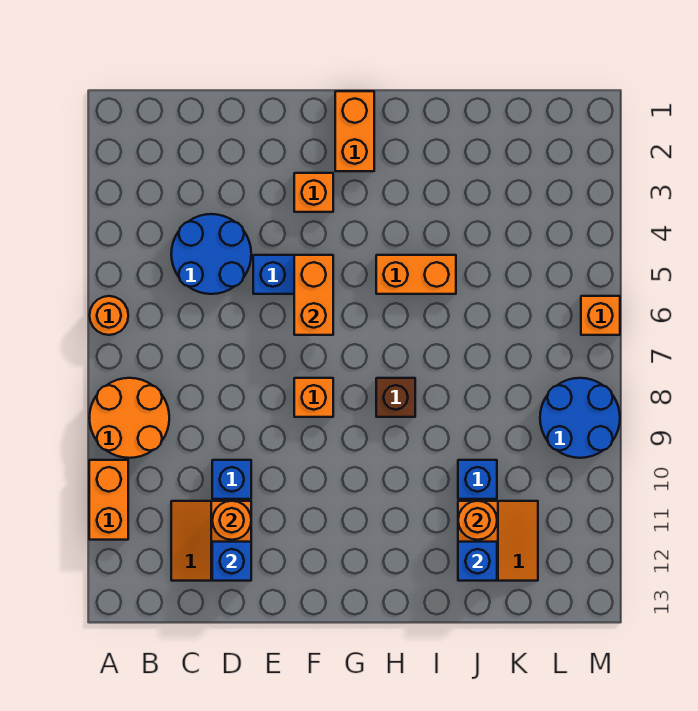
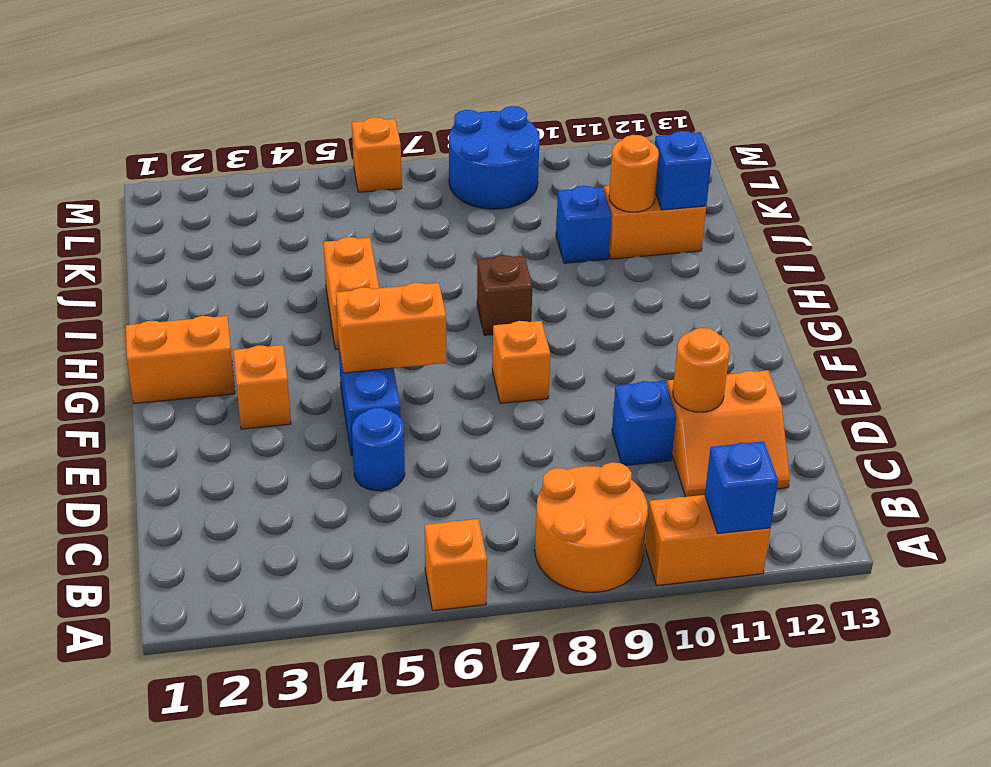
orange 1x1 round brick [90,296,128,335] -> orange 1x1 brick [425,519,487,611]
blue 2x2 round brick [171,214,251,294] -> blue 1x1 round brick [352,408,405,491]
blue 1x1 brick [212,542,251,581] -> blue 1x1 brick moved to [705,441,778,534]

